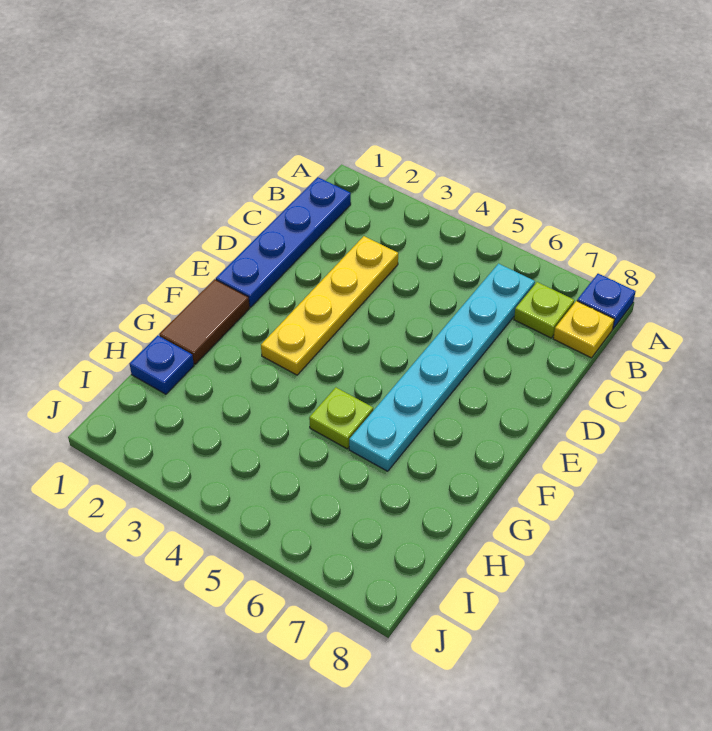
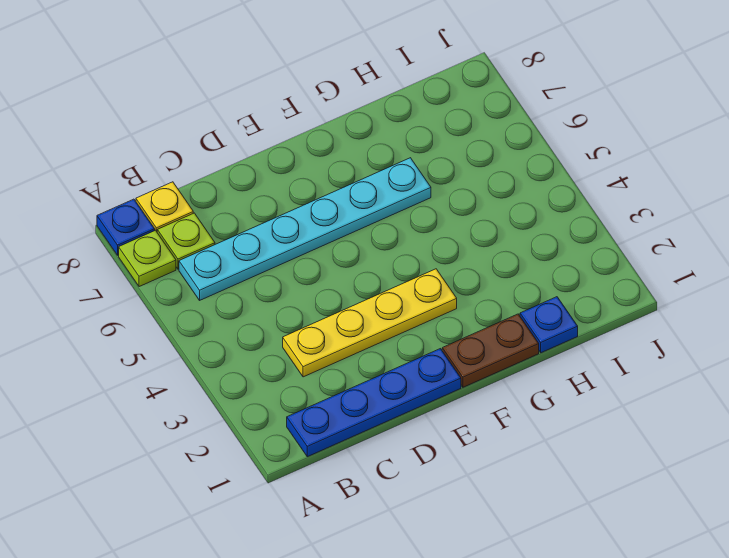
brown 1x2 tile [159,279,250,364] -> brown 1x2 plate [442,314,539,387]
lime 1x1 plate [309,387,373,449] -> lime 1x1 plate moved to [119,230,176,287]

